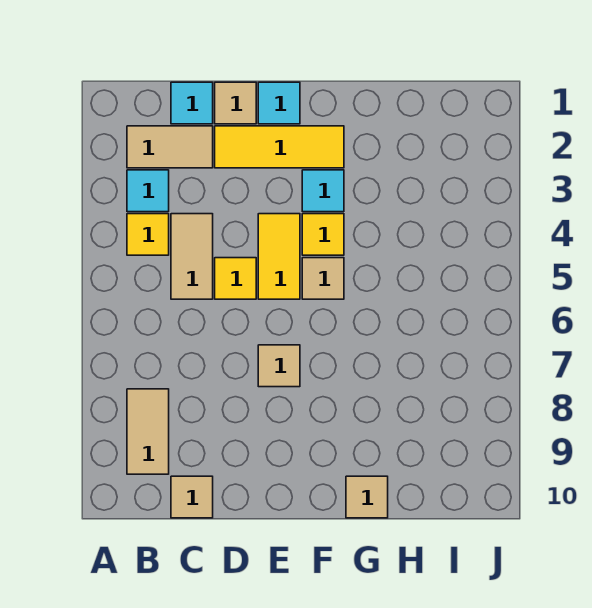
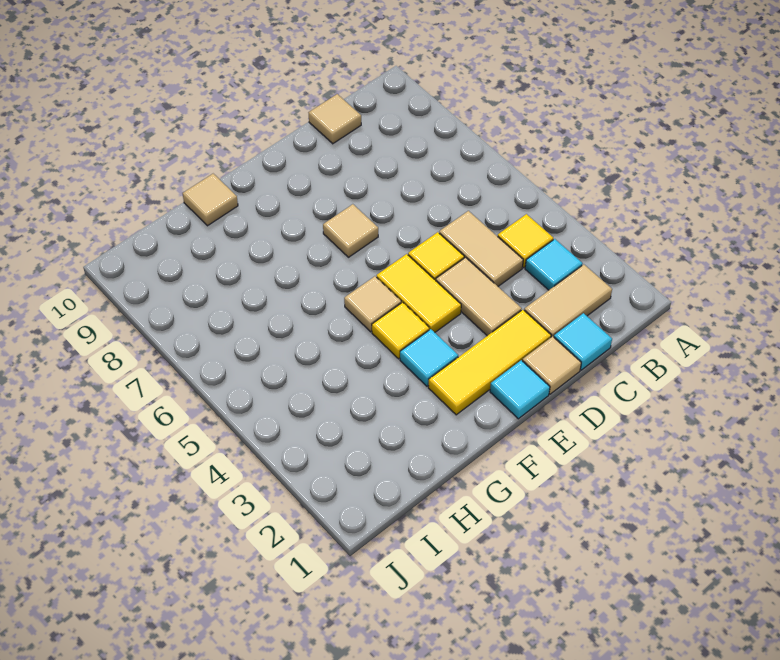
tan 1x2 tile [127,389,169,474] -> tan 1x2 tile moved to [436,258,522,336]

